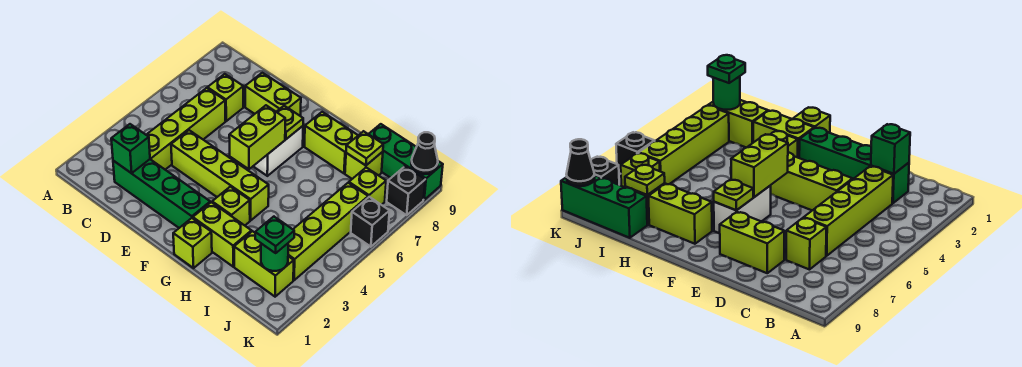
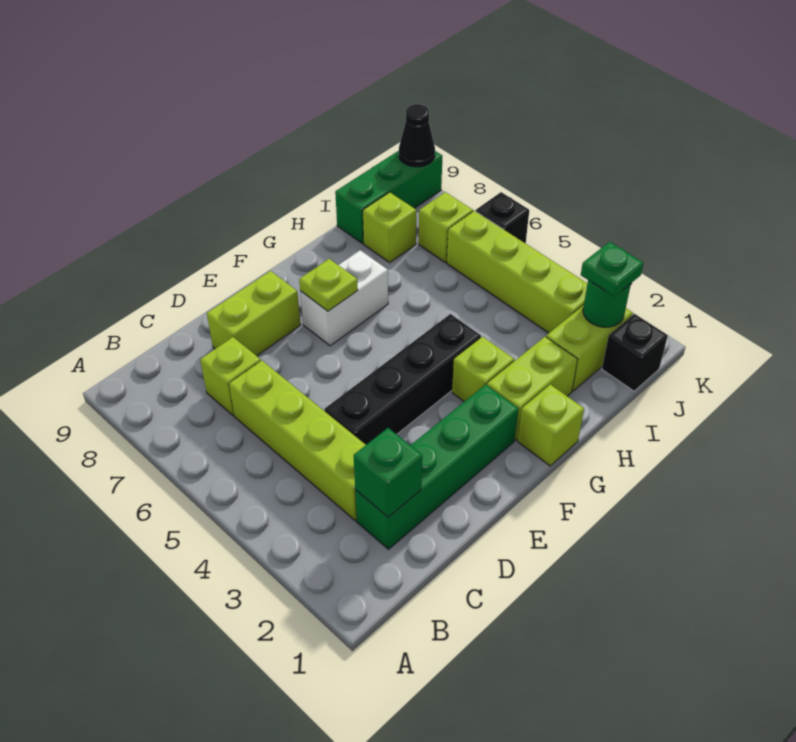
lime 1x4 brick [171,130,269,220] -> black 1x4 brick [325,314,481,445]
lime 1x2 brick [229,105,285,169] -> none
white 1x2 brick [253,126,303,176] -> white 1x2 brick turned to [300,250,388,346]
lime 1x2 brick [304,112,358,173] -> none
lime 1x1 plate [346,131,383,165] -> none
black 1x1 brick [387,166,425,215] -> black 1x1 brick moved to [602,314,668,391]

